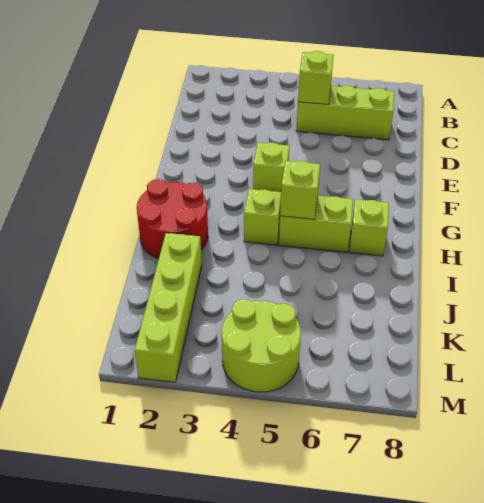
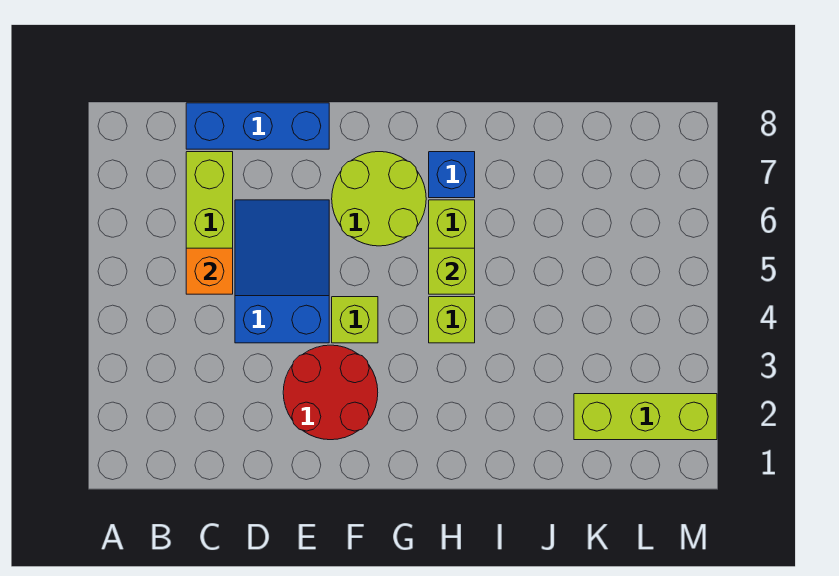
lime 1x1 brick [298,51,333,104] -> orange 1x1 brick [186,248,233,294]
none -> blue 1x3 brick [186,103,329,149]
none -> blue 2x3 slope [235,200,329,343]
red 2x2 round brick [137,179,208,259] -> red 2x2 round brick moved to [283,345,378,440]
lime 1x1 brick [349,199,389,256] -> blue 1x1 brick [429,152,475,198]
lime 1x4 brick [135,233,202,382] -> lime 1x3 brick [574,394,717,440]
lime 2x2 round brick [222,299,301,392] -> lime 2x2 round brick moved to [332,152,426,246]

